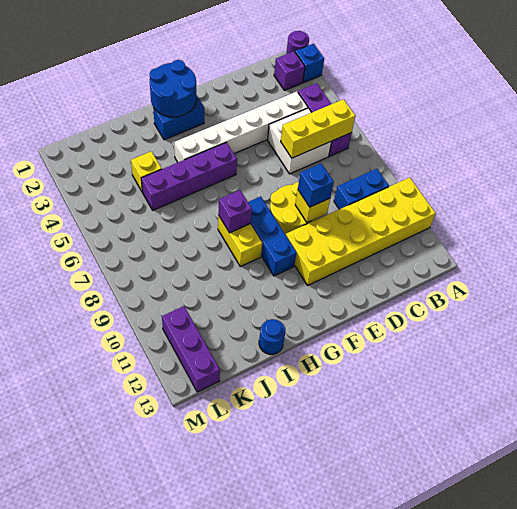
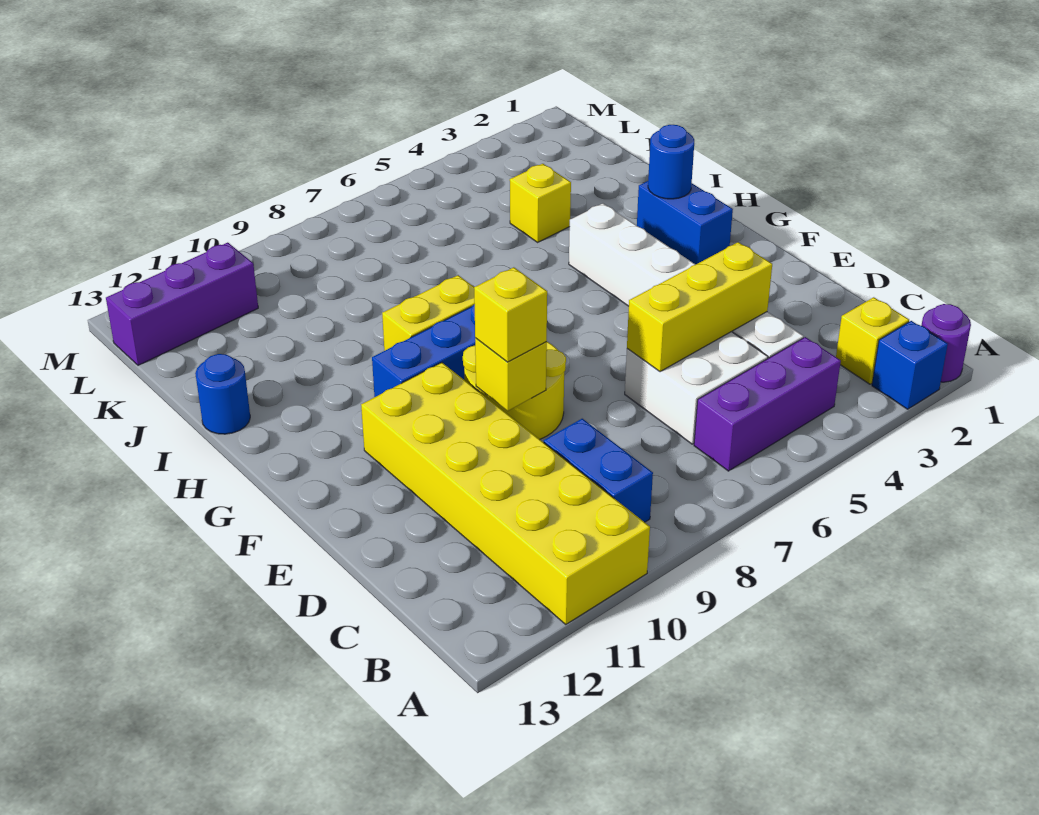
purple 1x1 brick [274,52,305,90] -> yellow 1x1 brick [836,297,909,384]
yellow 1x3 brick [281,99,355,158] -> yellow 1x3 brick turned to [627,242,772,372]
blue 1x1 brick [298,163,334,207] -> yellow 1x1 brick [474,267,547,362]
blue 2x2 round brick [150,60,196,117] -> blue 1x1 round brick [648,125,694,199]
purple 1x4 brick [141,142,237,210] -> none
purple 1x1 brick [218,190,252,233] -> none

